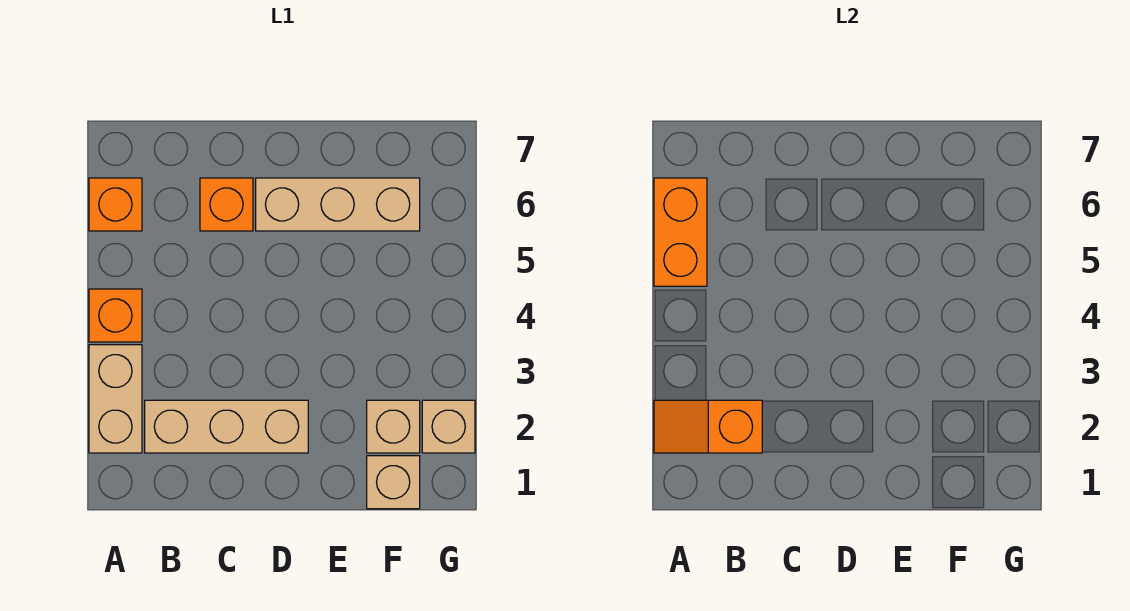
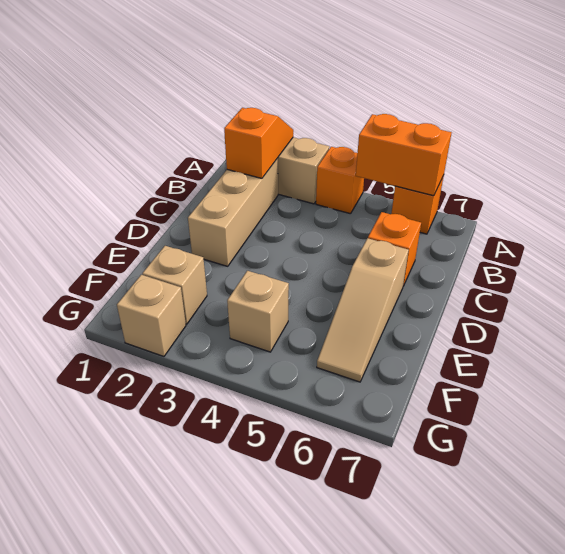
tan 1x3 brick [256,178,420,231] -> tan 1x3 slope [317,238,409,382]
tan 1x1 brick [367,456,420,509] -> tan 1x1 brick moved to [227,271,289,352]

